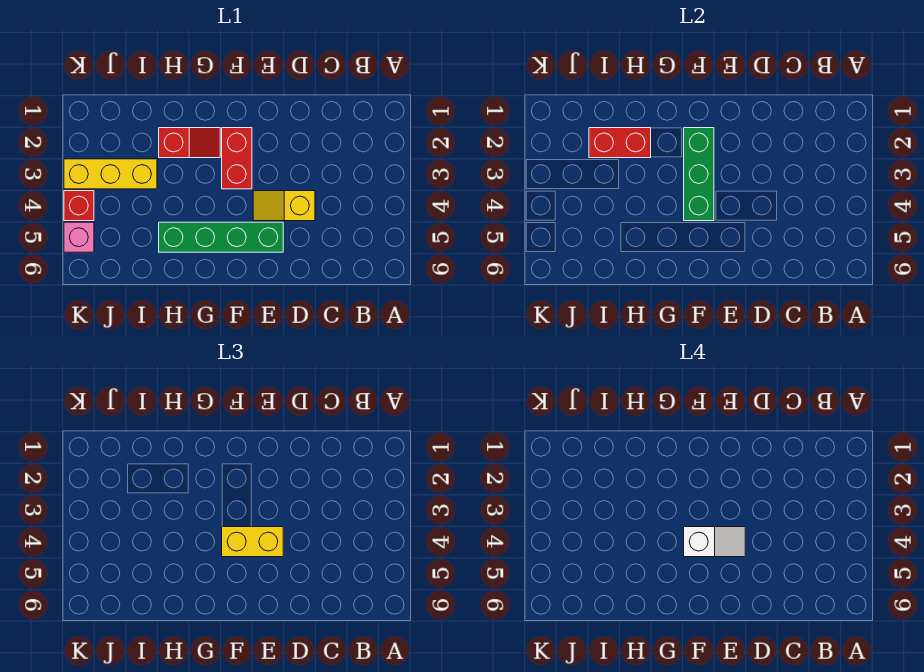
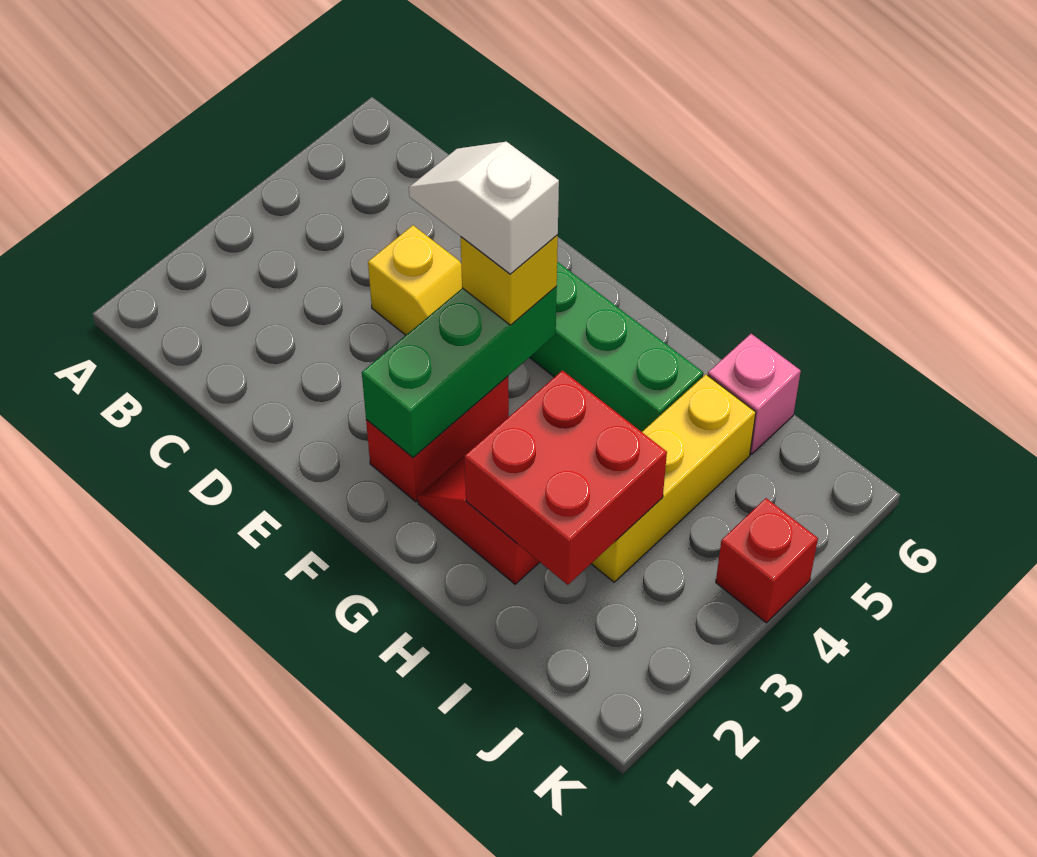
yellow 1x2 brick [222,527,283,557] -> yellow 1x1 brick [461,235,558,325]
red 1x2 brick [589,128,651,158] -> red 2x2 brick [465,370,667,585]
yellow 1x3 brick [64,159,157,189] -> yellow 1x3 brick turned to [591,375,756,582]
pink 1x1 brick [64,222,94,252] -> pink 1x1 brick moved to [708,334,801,454]

